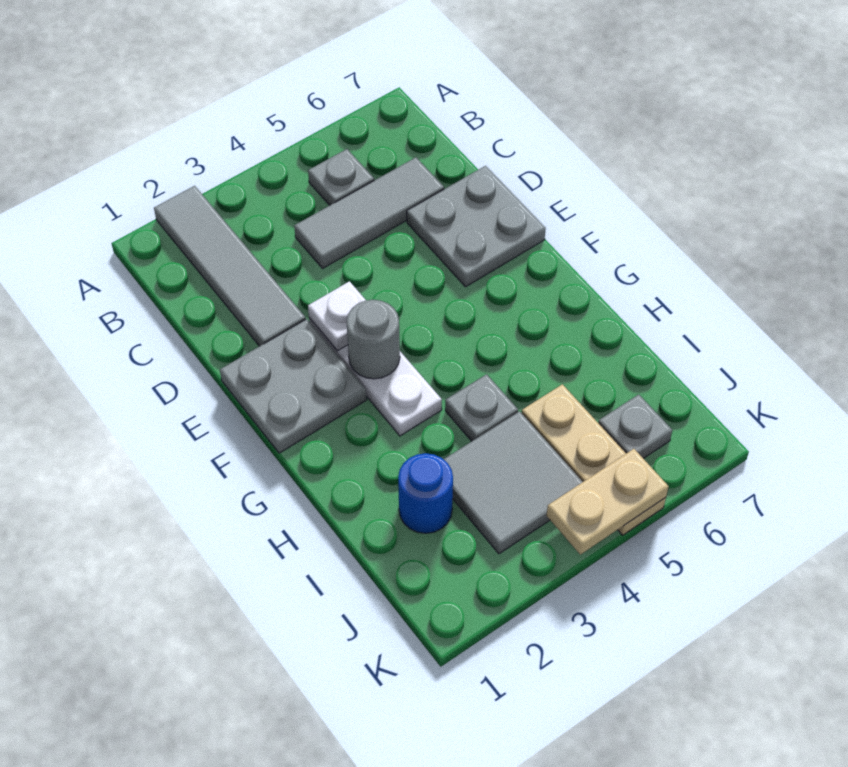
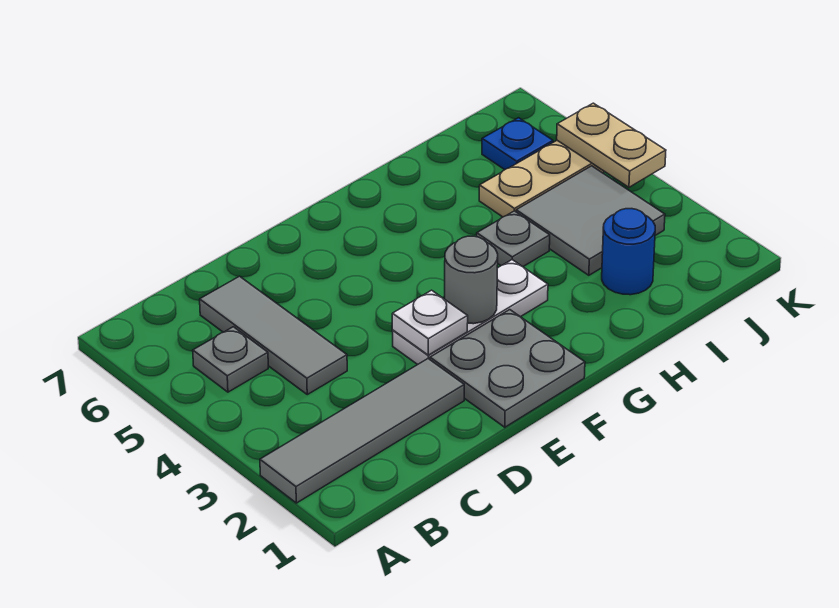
grey 2x2 plate [407,166,546,287] -> none
grey 1x1 plate [598,394,672,458] -> blue 1x1 plate [482,118,553,170]

